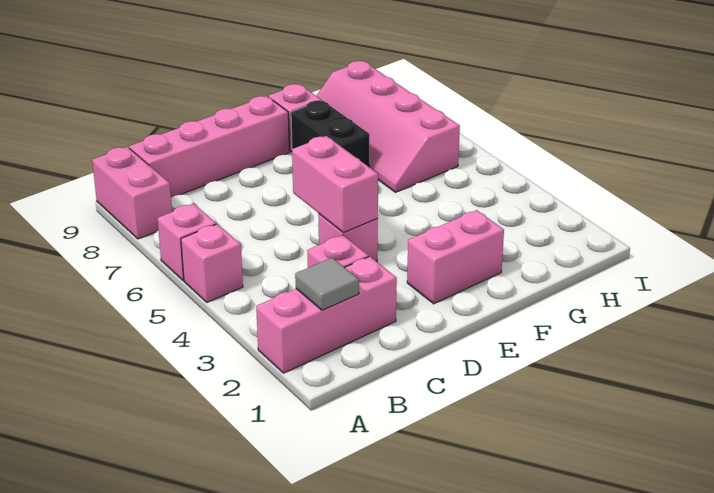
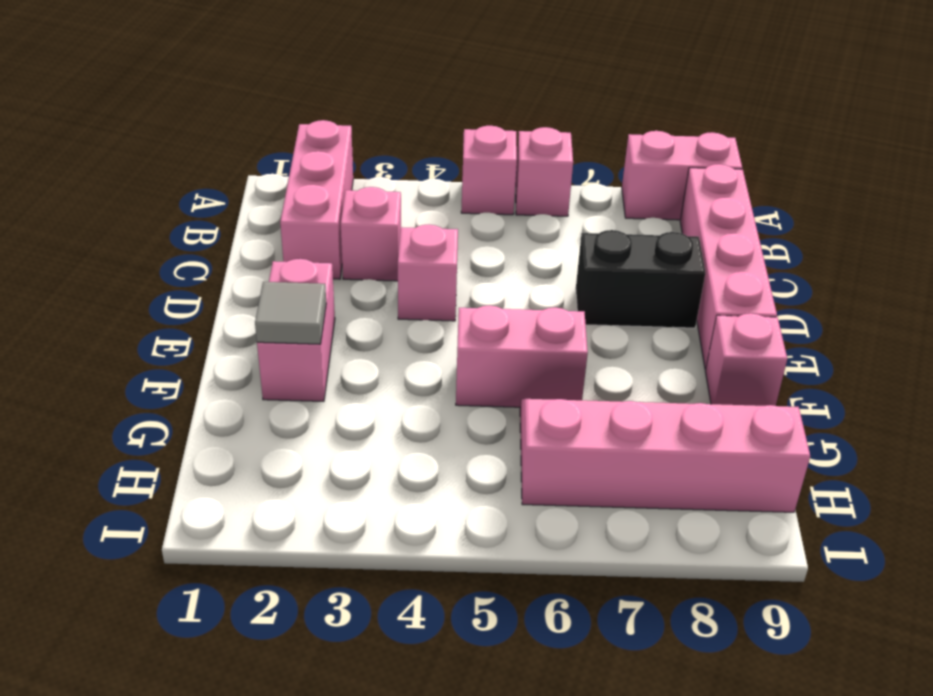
grey 1x1 tile [295,258,359,310] -> grey 1x1 tile moved to [255,282,326,344]
pink 1x2 brick [292,136,378,233] -> pink 1x2 brick moved to [456,306,588,407]
black 1x2 brick [291,101,369,167] -> black 1x2 brick moved to [576,230,705,328]

